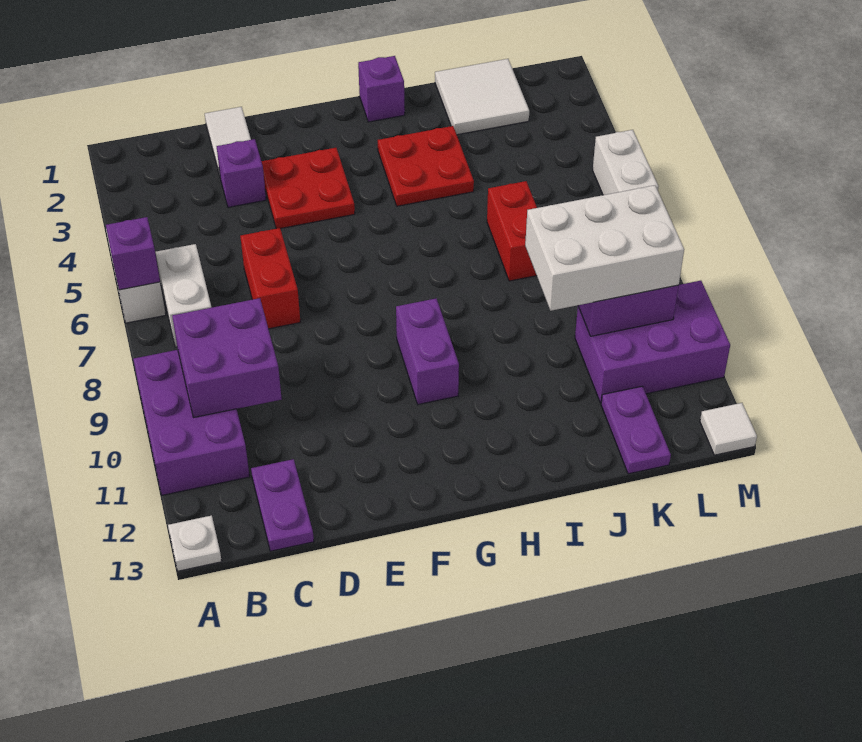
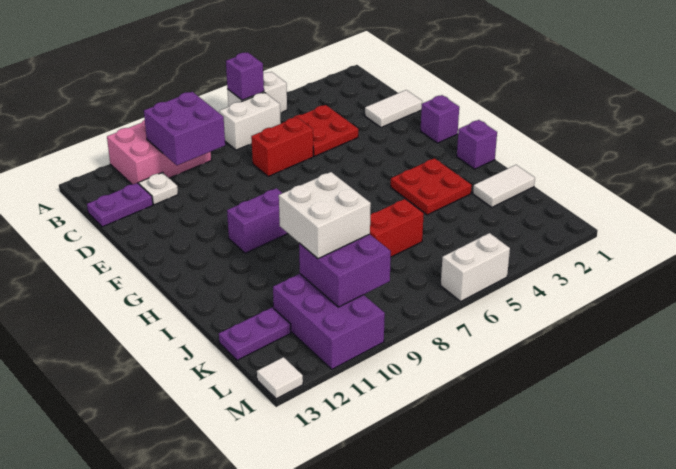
purple 2x3 brick [133,350,250,495] -> pink 2x3 brick [107,120,211,184]
white 1x1 plate [168,515,222,571] -> white 1x1 plate moved to [139,173,178,205]
purple 1x1 brick [217,139,266,207] -> purple 1x1 brick moved to [421,95,459,143]
red 2x2 plate [261,148,355,229] -> red 2x2 plate moved to [283,105,358,156]
white 2x2 tile [435,59,529,135] -> white 1x2 tile [473,165,535,207]
white 2x3 brick [525,185,684,311] -> white 2x2 brick [279,172,371,259]

